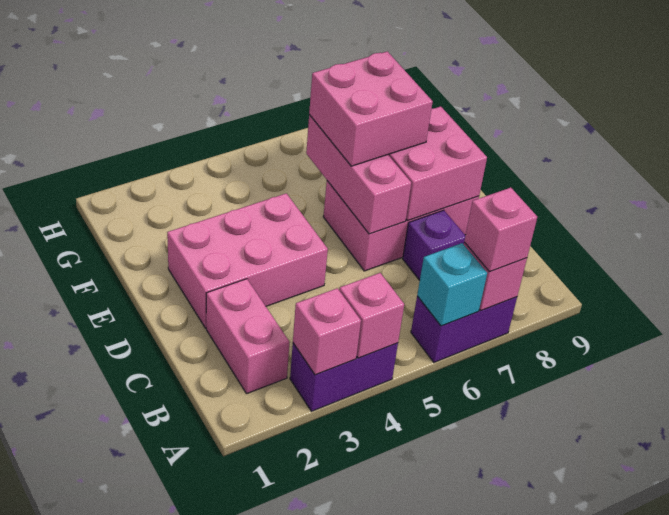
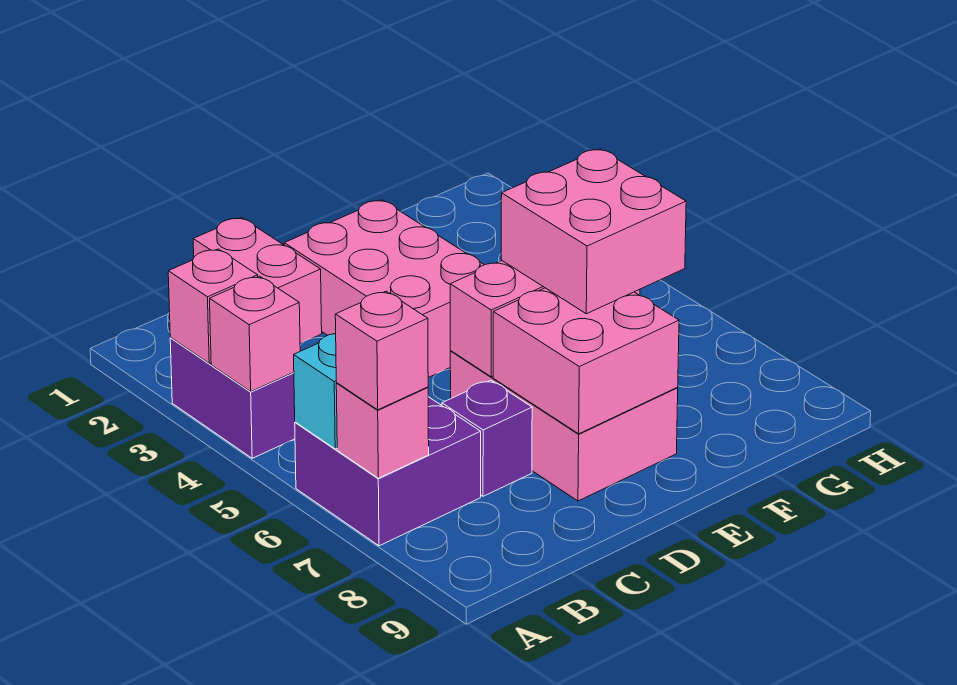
purple 1x2 brick [411,296,517,362] -> purple 2x2 brick [295,397,481,546]
pink 1x2 brick [206,279,290,393] -> pink 1x2 brick turned to [193,218,322,344]

